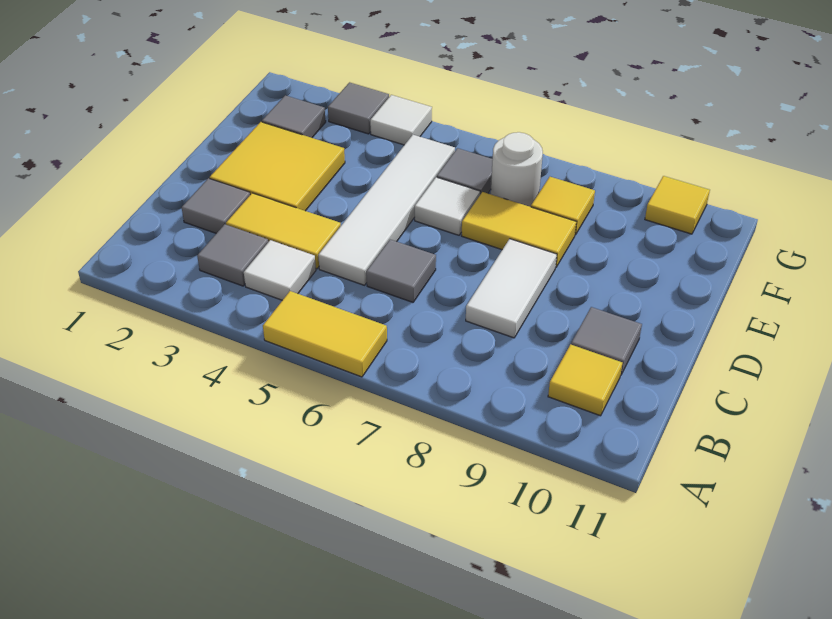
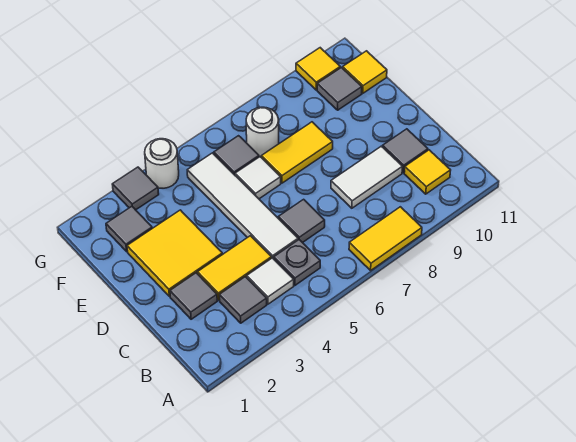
yellow 1x2 tile [263,291,387,377] -> yellow 1x2 tile moved to [349,207,422,270]
none -> grey 1x1 plate [274,240,320,285]
white 1x2 tile [466,239,557,338] -> white 1x2 tile turned to [331,146,402,208]
yellow 1x1 tile [531,177,595,235] -> yellow 1x1 tile moved to [343,51,387,93]
none -> grey 1x1 tile [317,68,362,110]
white 1x1 tile [370,95,432,145] -> white 1x1 round brick [145,139,179,188]

